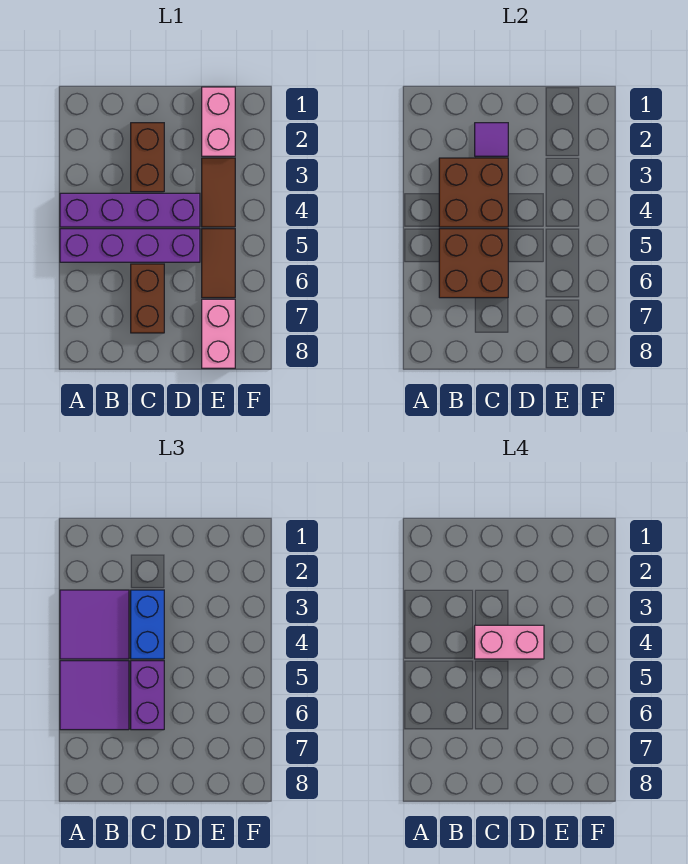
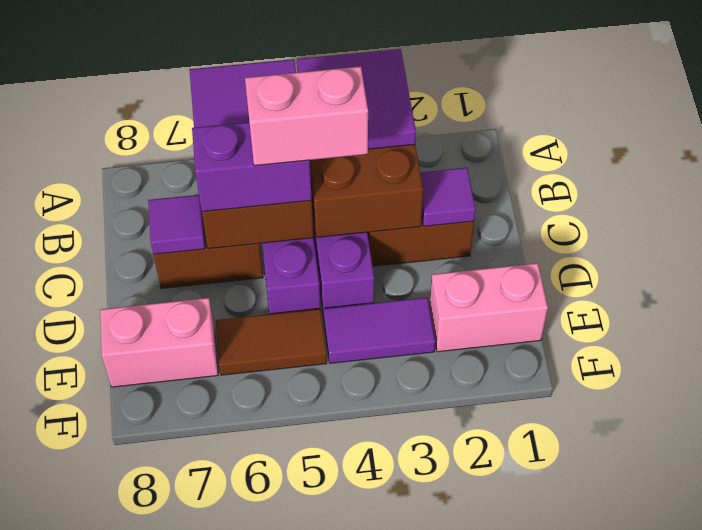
blue 1x2 brick [131,590,164,659] -> none
pink 1x2 brick [475,625,544,659] -> pink 1x2 brick turned to [245,66,368,166]
none -> purple 1x1 tile [148,195,205,254]
brown 1x2 tile [202,158,235,227] -> purple 1x2 tile [323,298,435,363]

